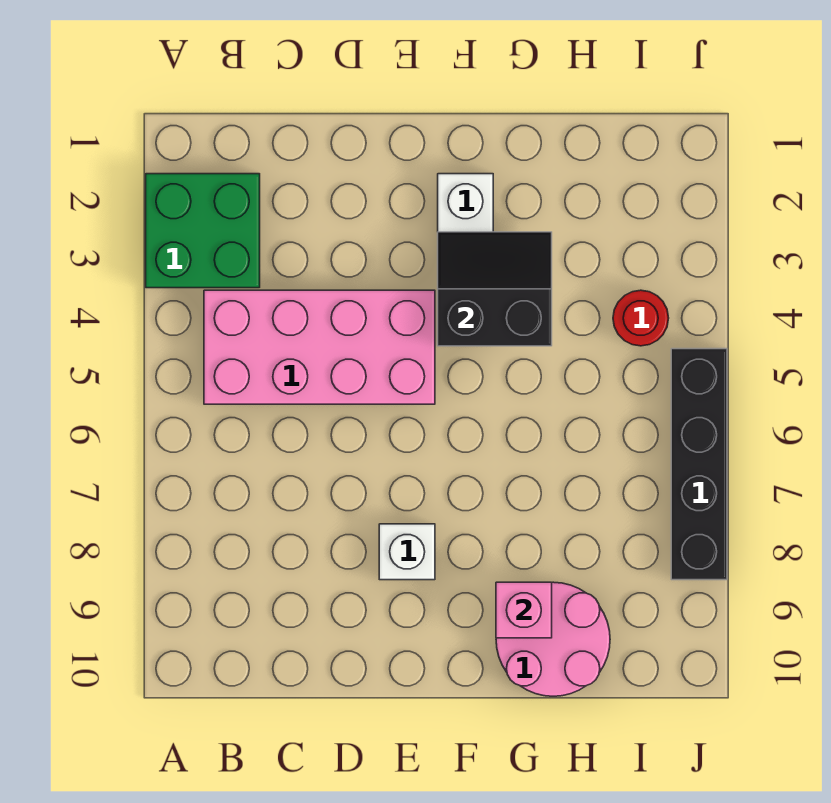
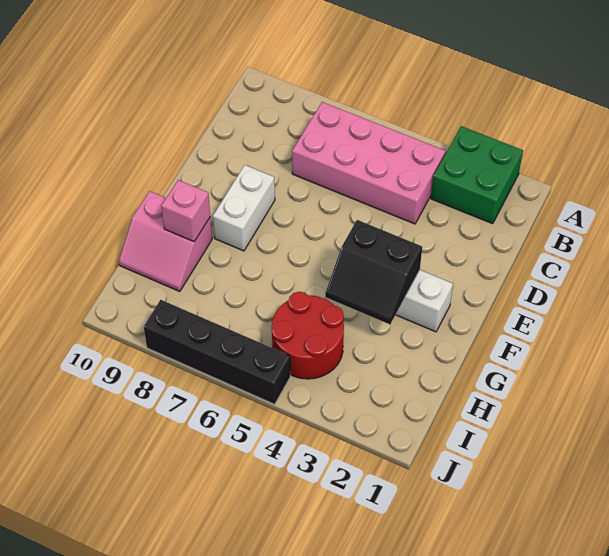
pink 2x4 brick [204,290,435,404] -> pink 2x4 brick turned to [292,102,445,224]
white 1x1 brick [379,524,435,580] -> white 1x2 brick [213,165,275,251]
black 2x2 slope [438,232,552,346] -> black 2x2 slope turned to [325,220,422,324]
pink 2x2 round brick [496,582,610,696] -> pink 2x2 slope [119,191,212,292]
red 1x1 round brick [613,290,669,346] -> red 2x2 round brick [272,292,344,379]

